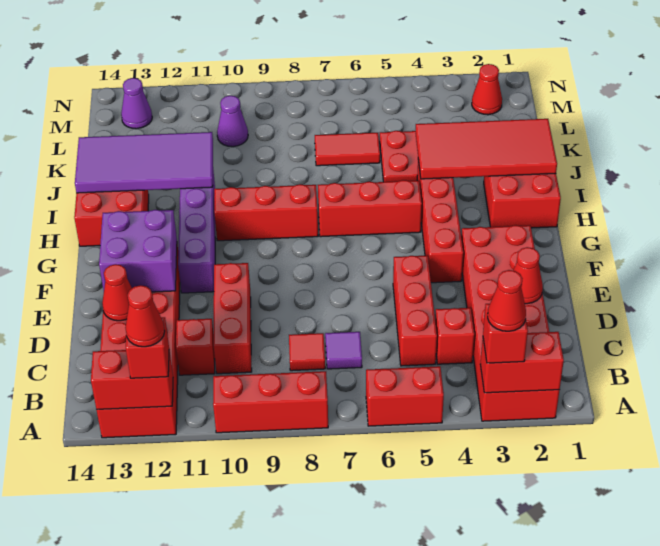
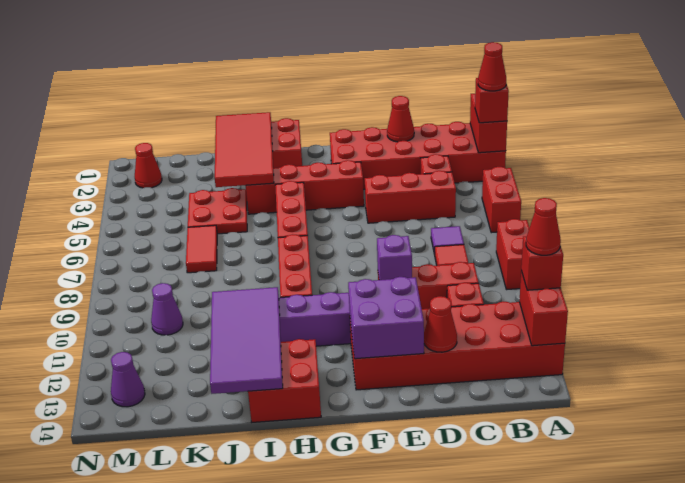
red 1x3 brick [213,371,328,433] -> red 1x2 brick [496,219,530,290]
none -> purple 1x1 brick [377,235,412,280]

